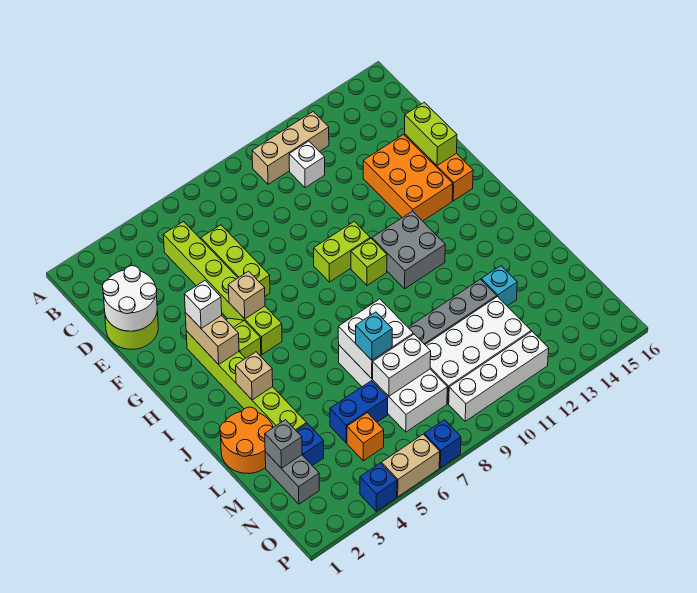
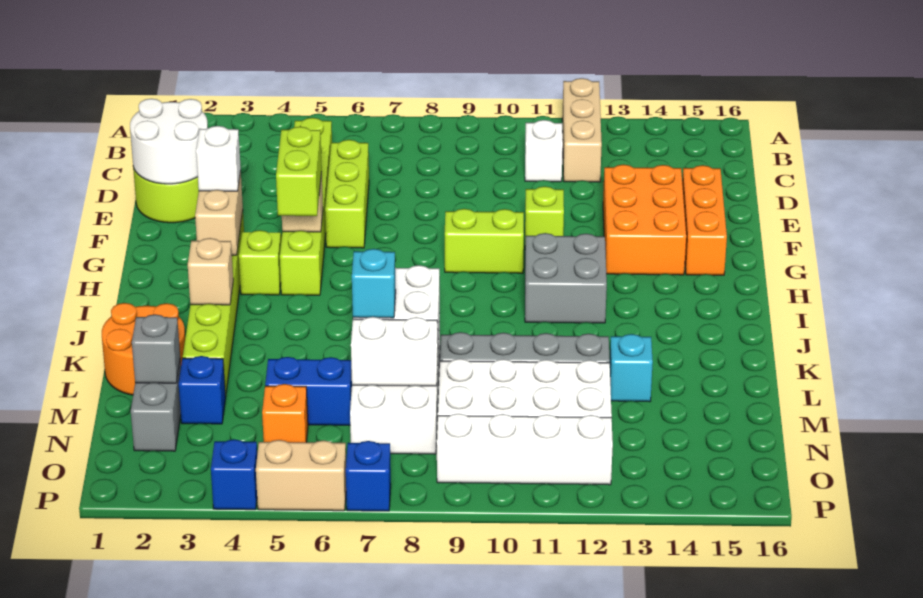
tan 1x3 brick [252,112,329,184] -> tan 1x3 brick turned to [562,78,602,182]
lime 1x2 brick [405,102,457,166] -> lime 1x2 brick moved to [276,127,322,216]
lime 1x1 brick [351,238,387,285] -> lime 1x1 brick moved to [525,186,564,247]

